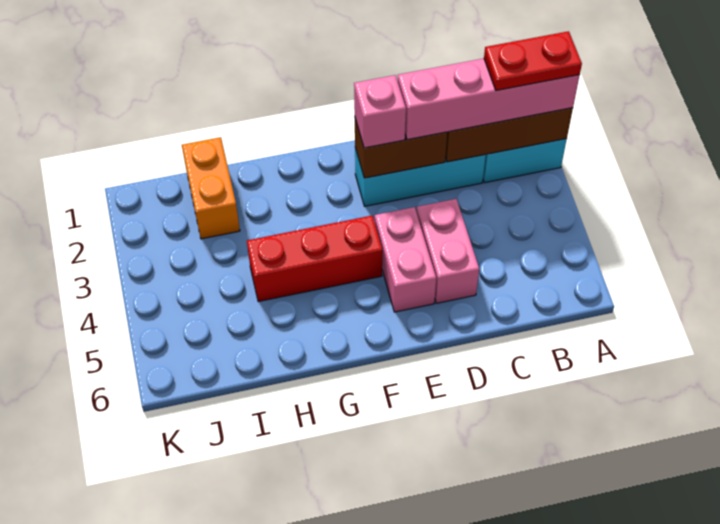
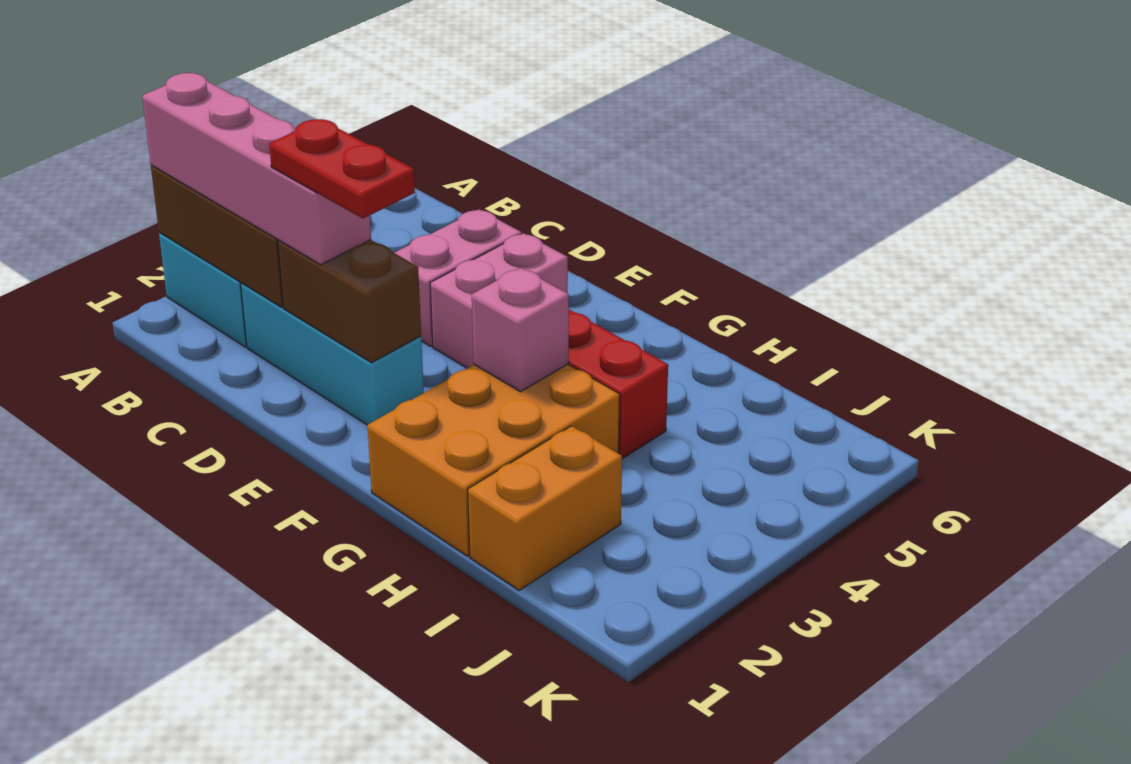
red 1x2 plate [484,31,582,91] -> red 1x2 plate moved to [269,119,415,219]
pink 1x1 brick [354,75,406,148] -> pink 1x1 brick moved to [472,268,569,392]
none -> orange 2x3 brick [367,364,620,556]

